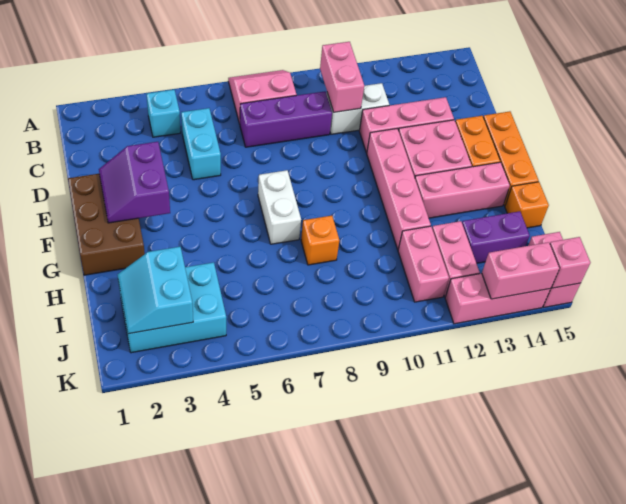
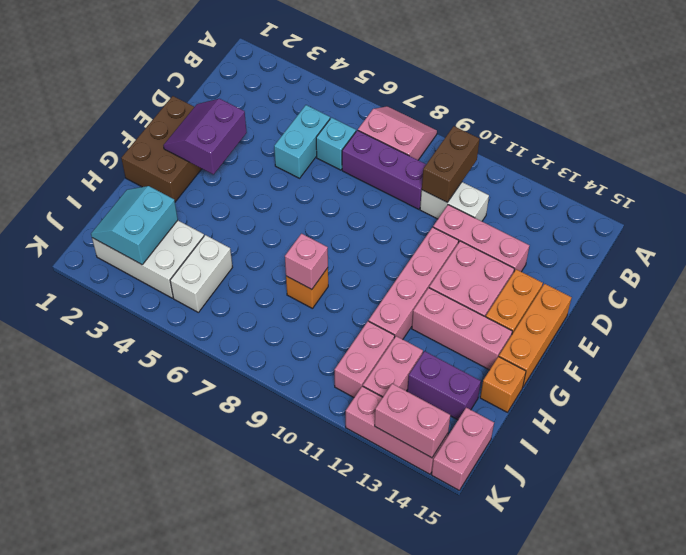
cyan 1x1 brick [147,90,181,137] -> cyan 1x1 brick moved to [316,118,356,170]
pink 1x2 brick [320,42,364,112] -> brown 1x2 brick [422,126,479,202]
white 1x2 brick [258,170,301,244] -> white 1x2 brick moved to [170,235,232,312]
cyan 2x3 brick [119,262,226,353] -> white 2x3 brick [92,220,204,298]
pink 1x1 brick [550,237,591,288] -> pink 1x1 brick moved to [285,234,328,290]

